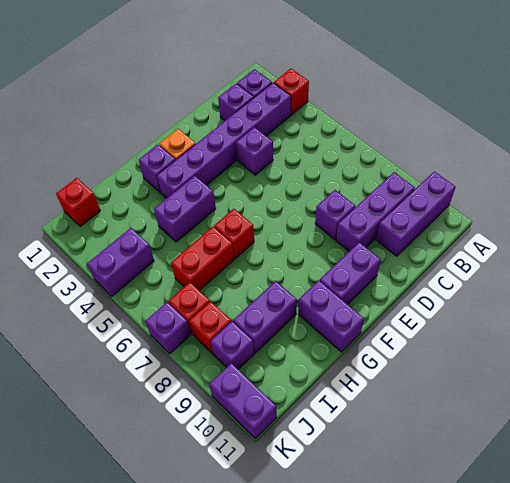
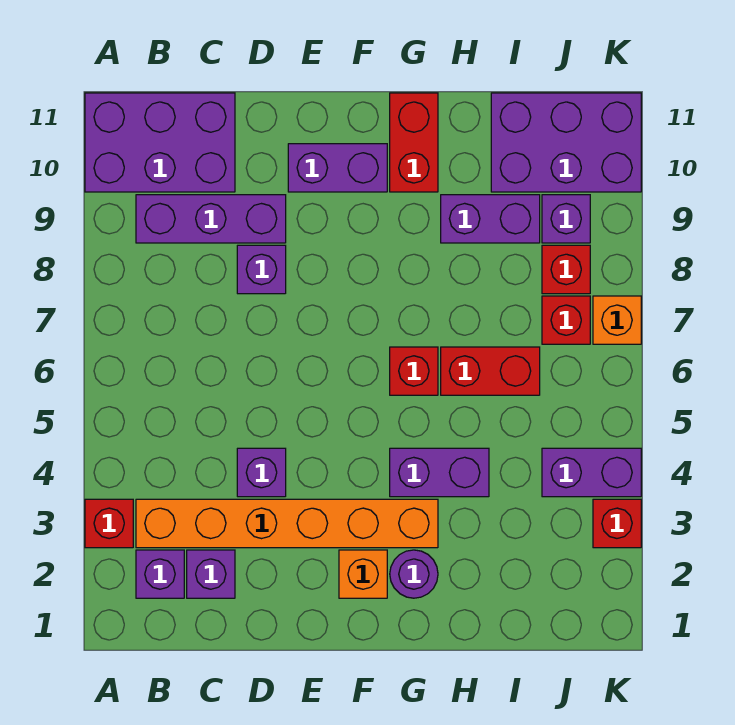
purple 1x3 brick [376,172,456,256] -> purple 2x3 brick [85,93,235,192]
purple 1x6 brick [157,83,291,198] -> orange 1x6 brick [136,499,438,548]
purple 1x1 brick [139,145,175,193] -> purple 1x1 round brick [390,550,438,598]
purple 1x2 brick [298,281,364,352] -> red 1x2 brick [390,93,438,192]
red 1x1 brick [56,178,100,227] -> red 1x1 brick moved to [593,499,641,548]
purple 1x1 brick [145,302,191,354] -> orange 1x1 brick [593,296,641,344]
purple 1x2 brick [209,363,277,439] -> purple 2x3 brick [491,93,641,192]

